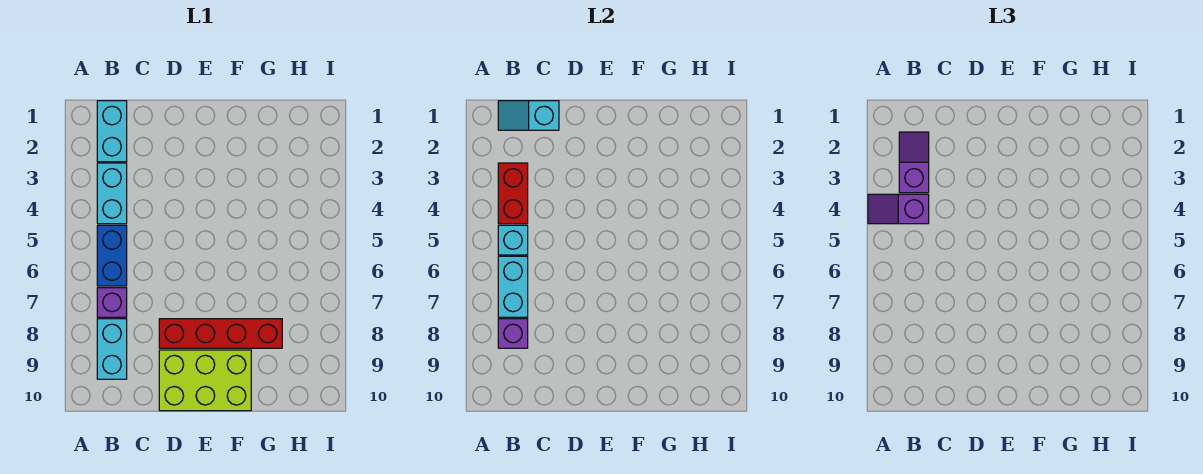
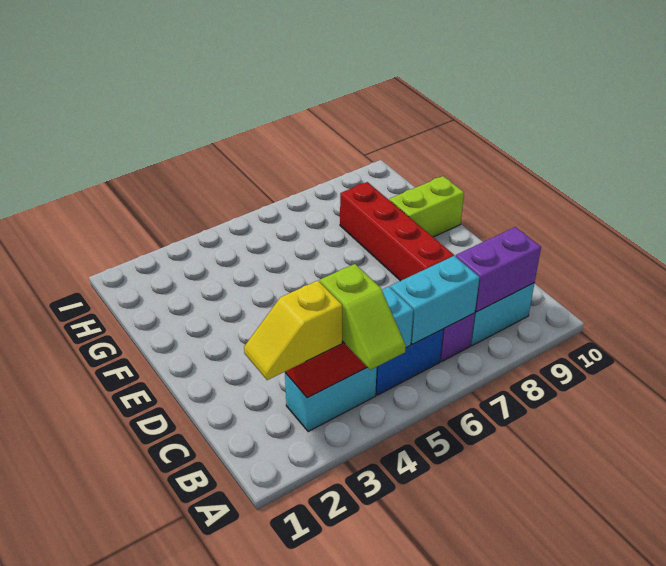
purple 1x2 slope [868,194,929,224] -> lime 1x2 slope [320,264,406,370]
cyan 1x2 brick [97,101,127,162] -> none
cyan 1x2 slope [498,101,559,130] -> none
purple 1x2 slope [899,132,929,193] -> yellow 1x2 slope [244,281,342,380]
purple 1x1 brick [498,319,528,348] -> purple 1x2 brick [456,227,541,312]
lime 2x3 brick [159,350,251,411] -> lime 1x2 brick [389,176,464,237]

